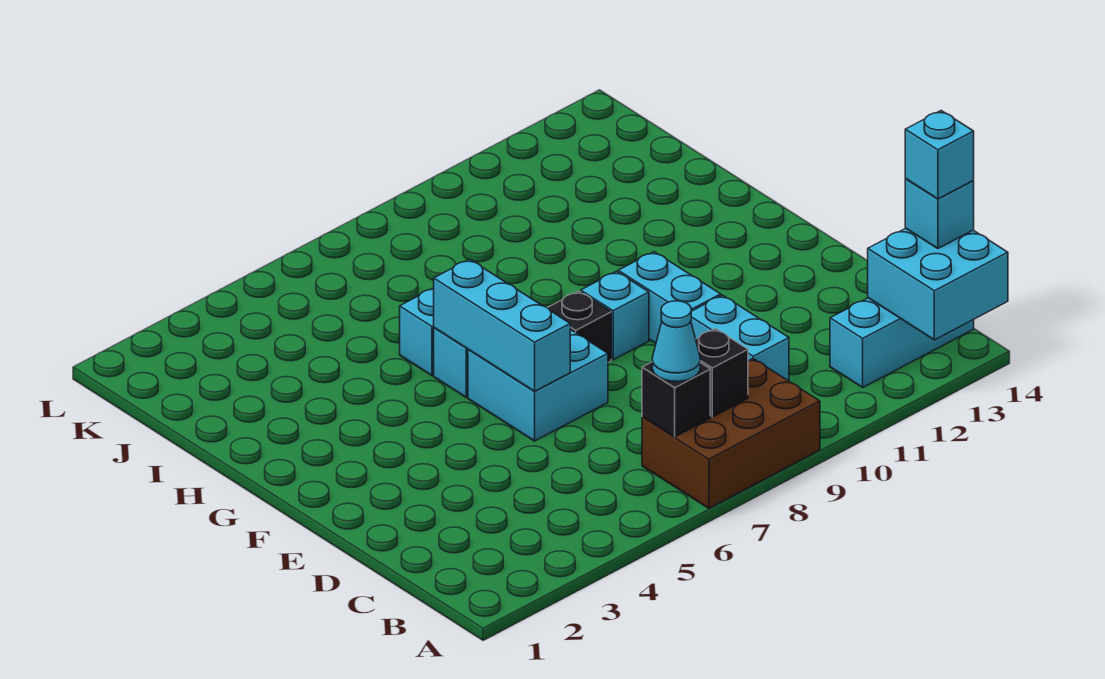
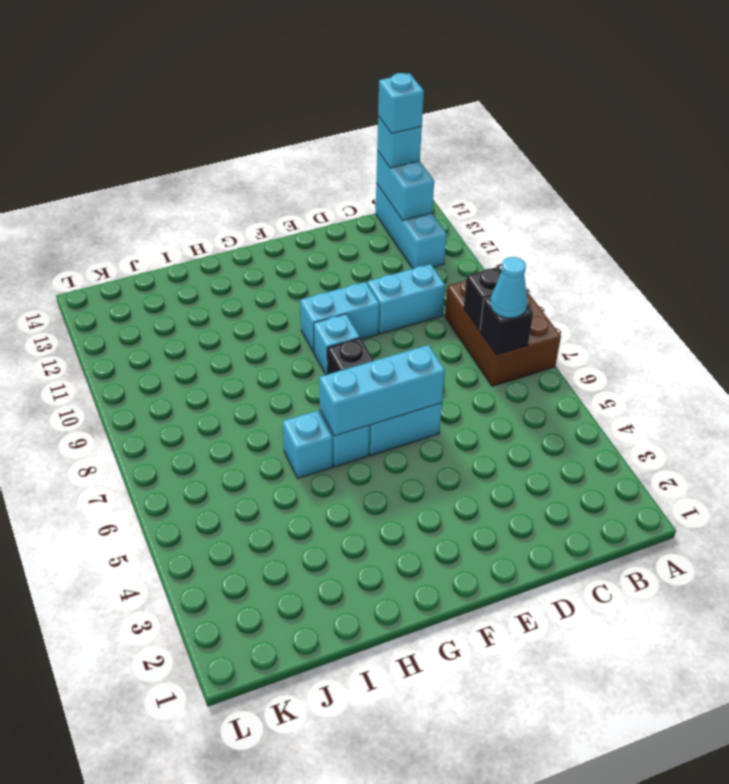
cyan 2x2 brick [868,228,1008,340] -> cyan 1x2 brick [376,151,434,220]

